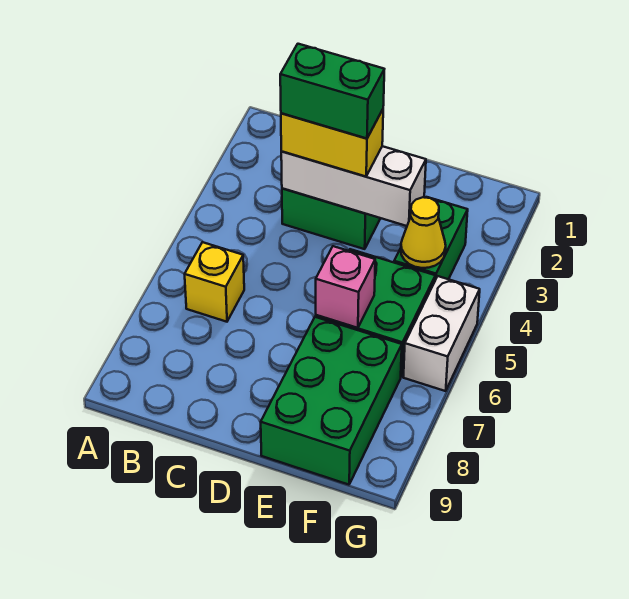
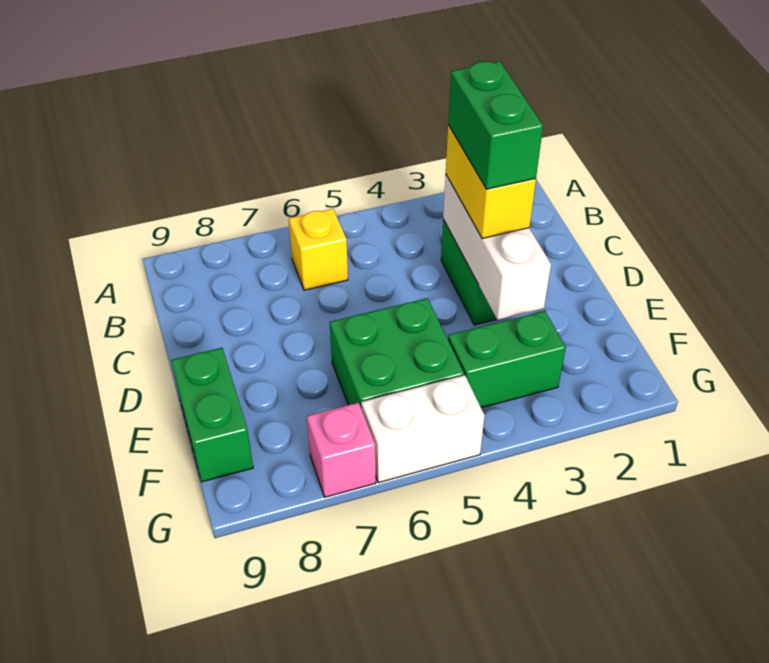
pink 1x1 brick [316,246,375,328] -> pink 1x1 brick moved to [307,403,376,497]
green 2x3 brick [261,317,402,485] -> green 1x2 brick [171,348,253,482]
yellow 1x1 cone [401,197,446,268] -> none

